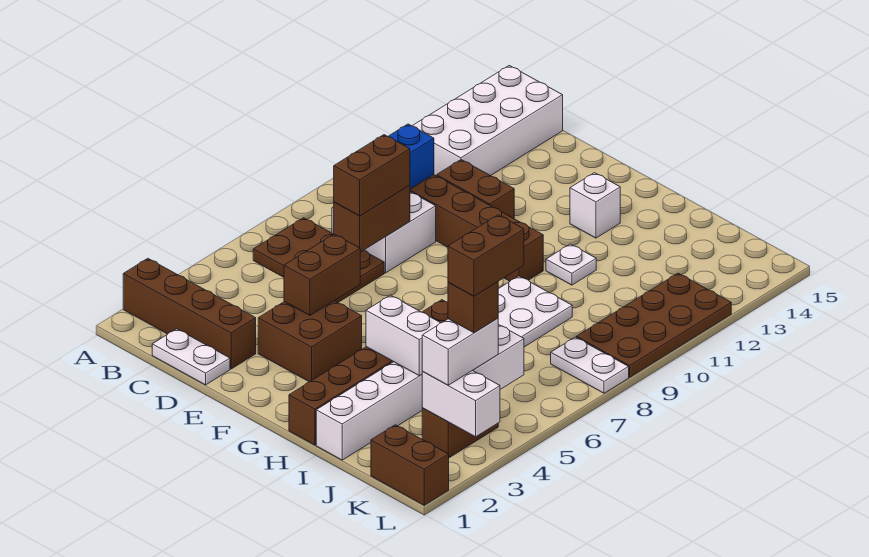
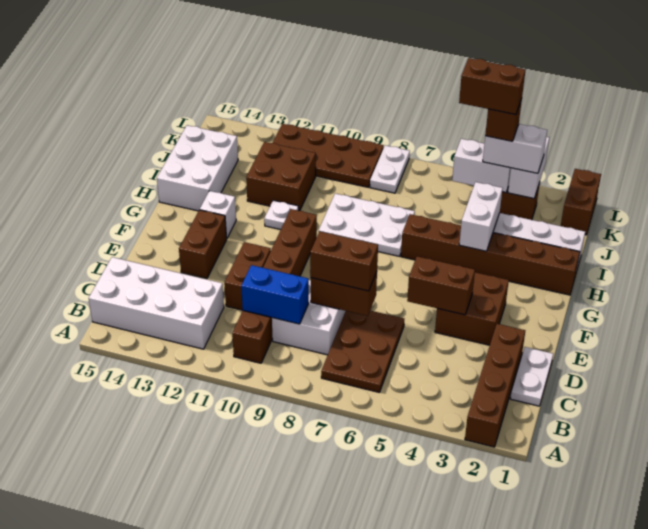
none -> brown 1x2 brick [179,210,227,279]
none -> white 2x3 brick [157,125,238,211]
none -> brown 2x2 brick [246,142,316,211]

